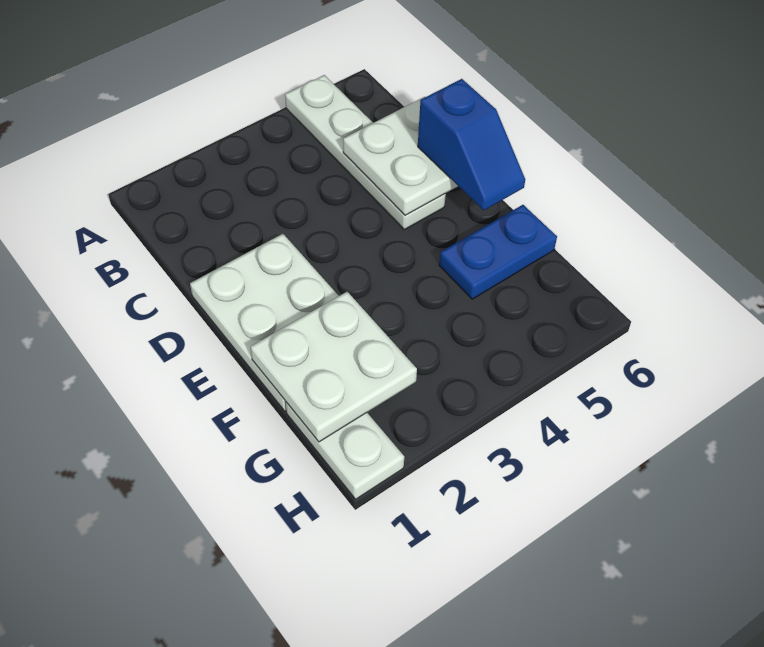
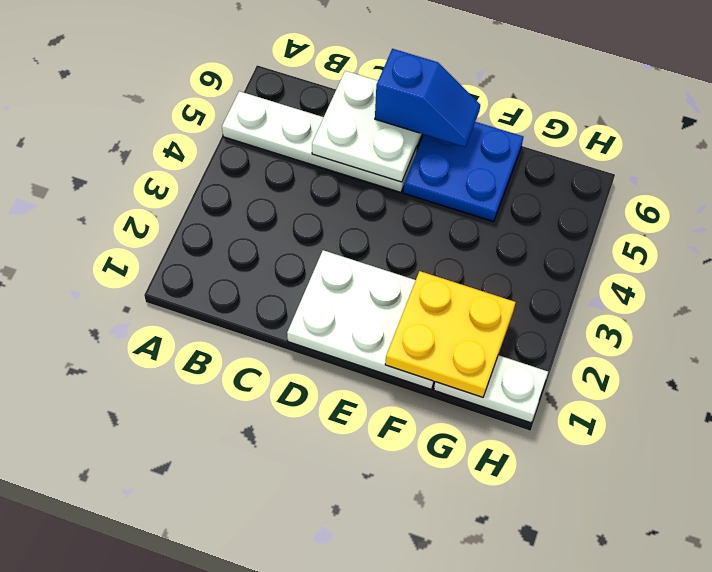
white 2x2 plate [251,292,417,442] -> yellow 2x2 plate [385,271,516,397]
blue 1x2 plate [439,205,557,299] -> blue 2x2 plate [403,122,523,222]

